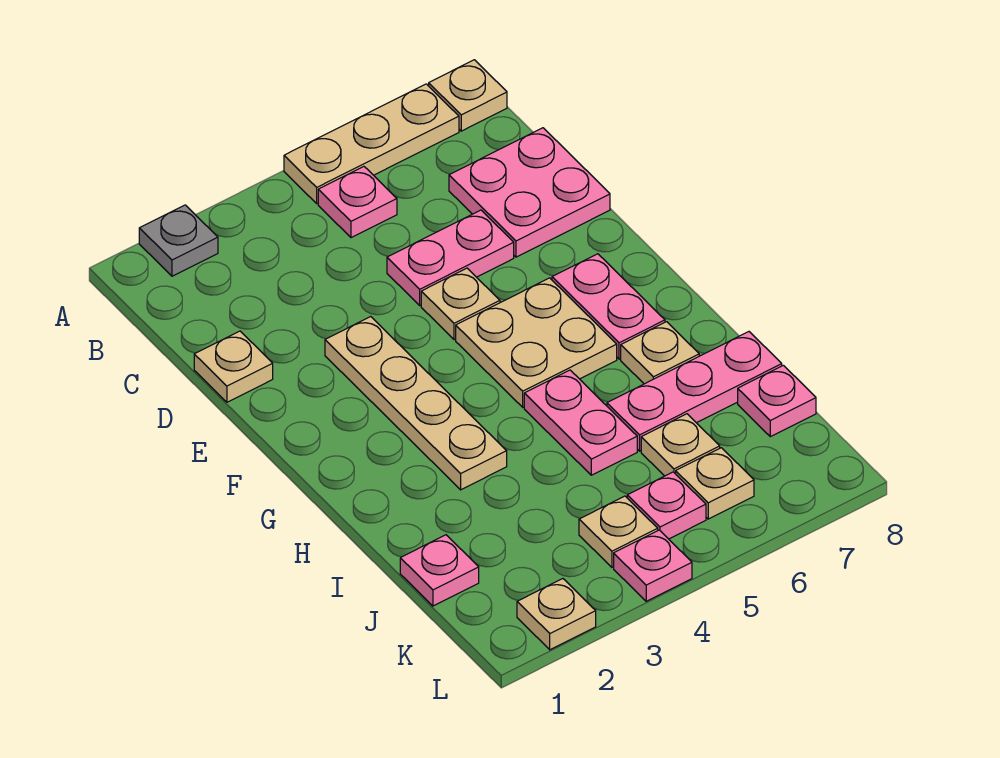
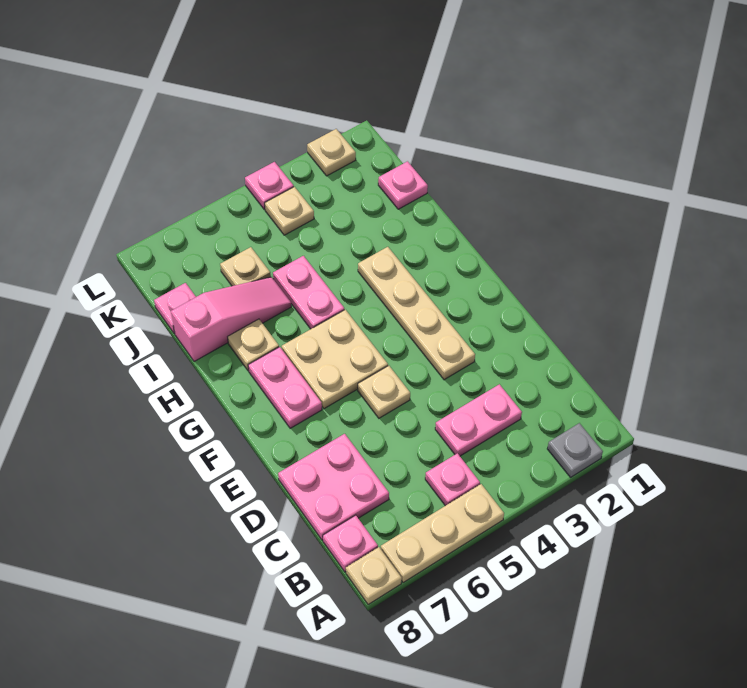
tan 1x1 plate [194,331,273,402] -> none
pink 1x2 plate [387,210,514,305] -> pink 1x2 plate moved to [435,384,522,456]
pink 1x3 plate [607,332,782,451] -> pink 1x3 slope [171,277,291,362]
pink 1x1 plate [627,472,706,539] -> pink 1x1 plate moved to [323,515,378,572]
tan 1x1 plate [676,448,754,519] -> none

